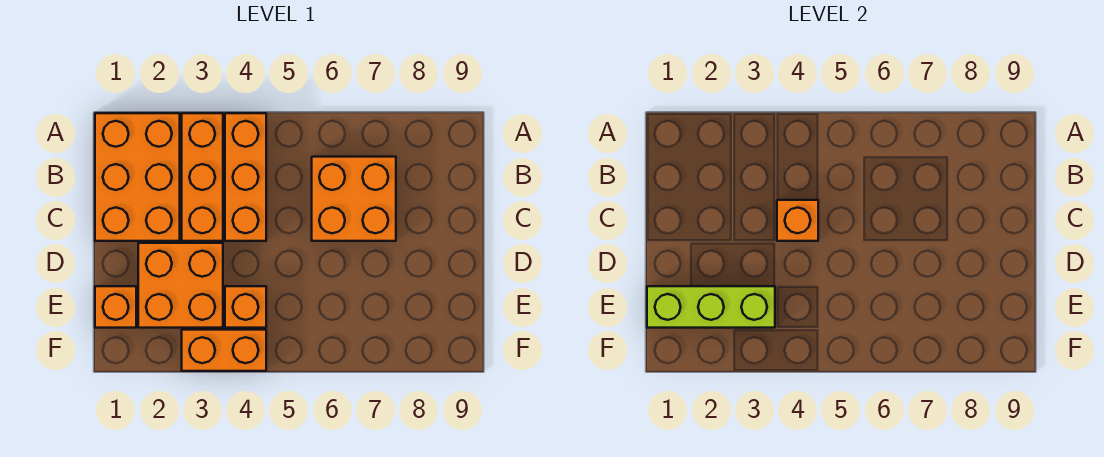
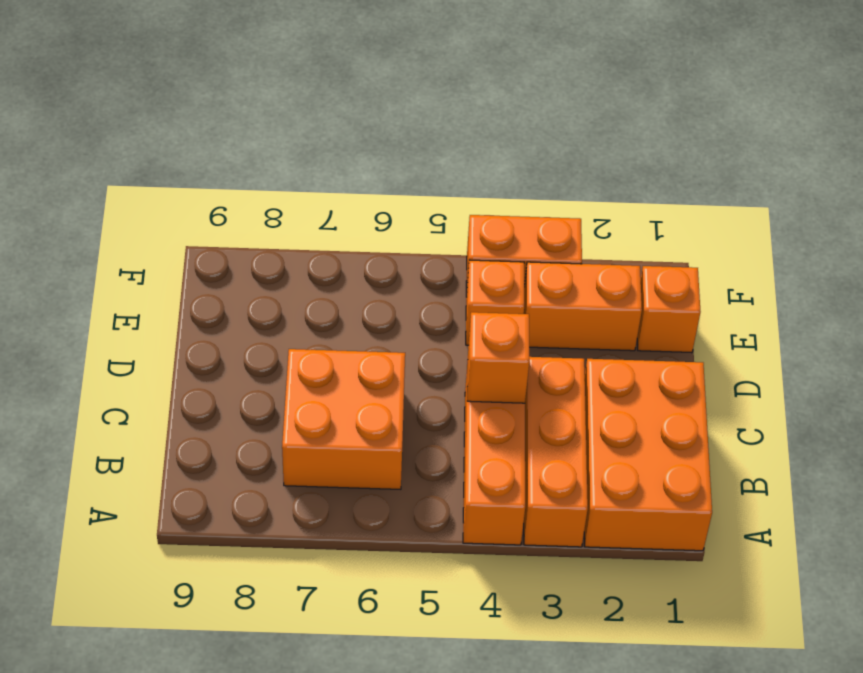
orange 2x2 brick [138,243,223,328] -> orange 1x2 brick [524,262,642,351]
lime 1x3 brick [647,286,775,328] -> none

